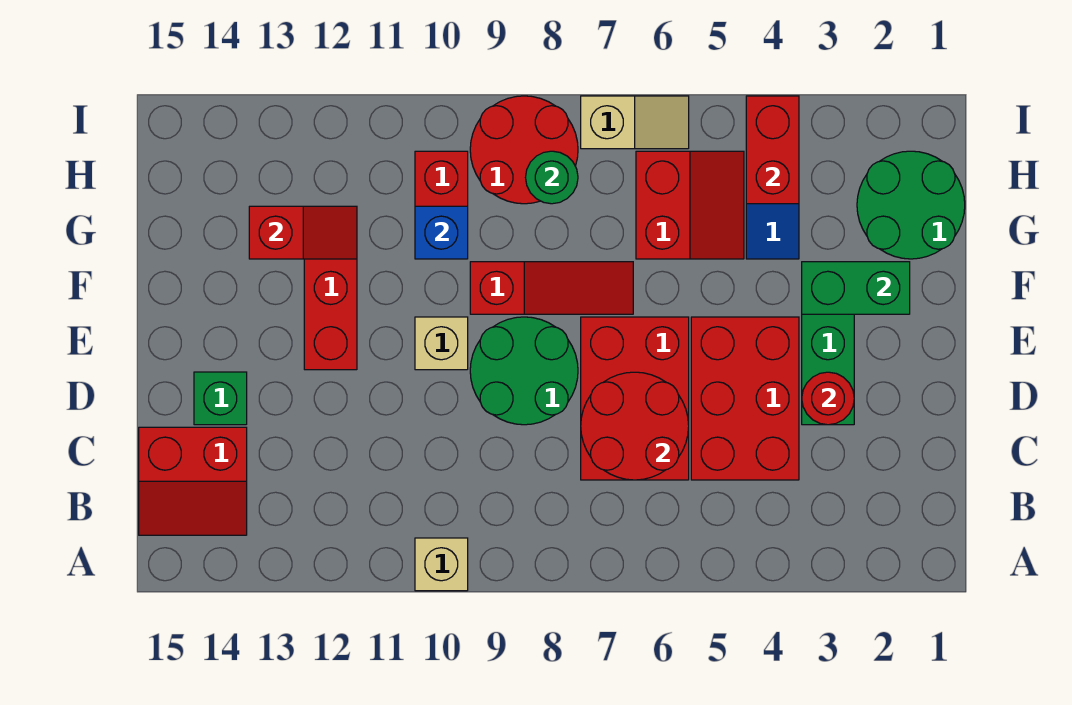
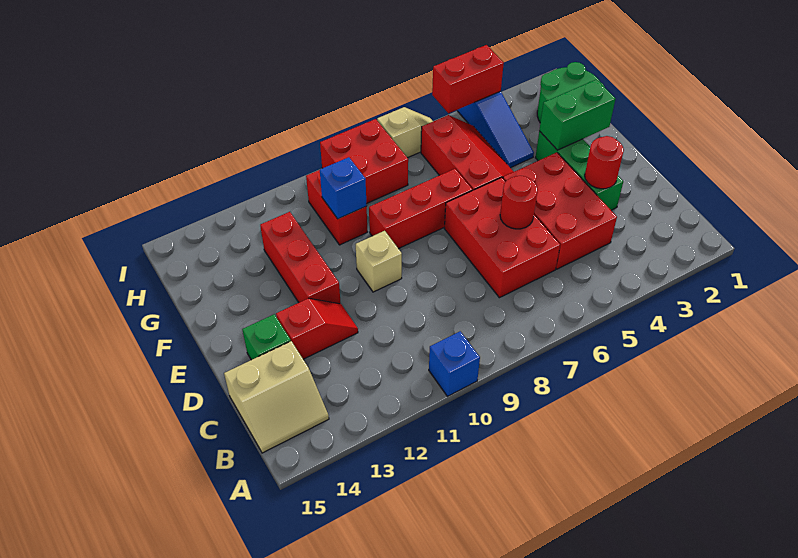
tan 1x1 brick [415,538,468,591] -> blue 1x1 brick [429,331,480,396]
red 2x2 slope [139,427,247,535] -> tan 2x2 slope [224,341,329,453]
red 2x2 round brick [581,372,689,480] -> red 1x1 round brick [500,176,538,229]
green 2x2 round brick [470,317,578,425] -> none
red 1x3 slope [470,262,633,314] -> red 1x3 brick [369,169,472,249]
red 2x2 slope [636,151,744,259] -> red 2x3 slope [421,115,514,191]
red 1x2 slope [249,206,357,259] -> red 1x2 slope moved to [276,298,358,359]
red 1x2 brick [746,96,799,204] -> red 1x2 brick turned to [432,45,504,113]
red 2x2 round brick [470,96,578,204] -> red 2x2 brick [320,119,408,204]
green 1x1 round brick [526,151,578,204] -> none

